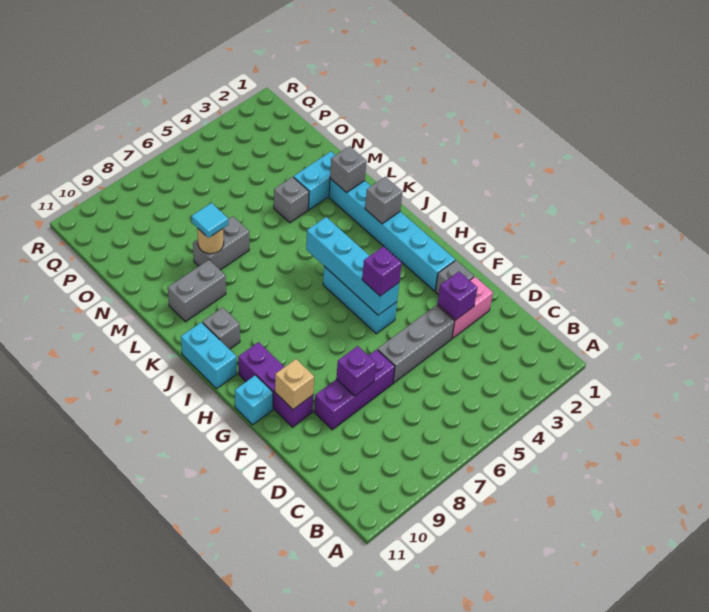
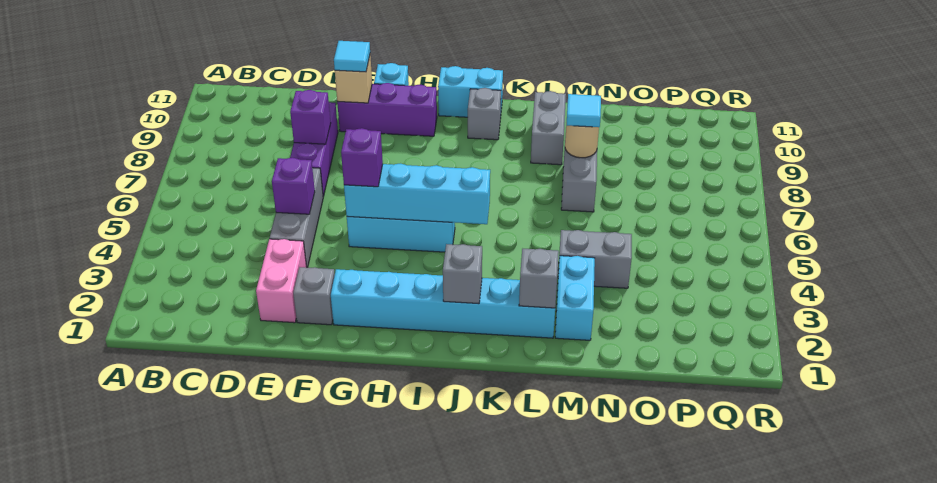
purple 1x1 brick [438,272,477,320] -> purple 1x1 brick moved to [272,158,315,214]
none -> cyan 1x1 tile [334,41,370,72]
grey 1x1 brick [274,177,309,223] -> grey 1x2 brick [558,230,632,288]

